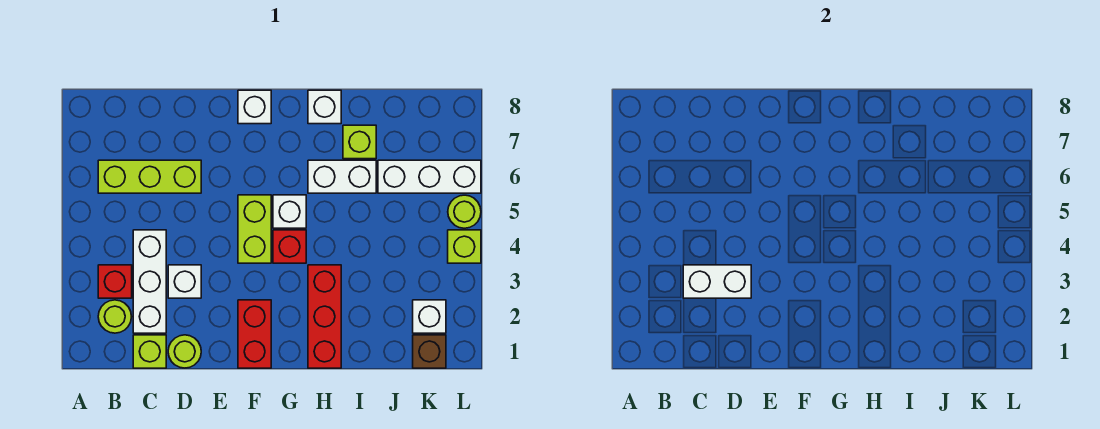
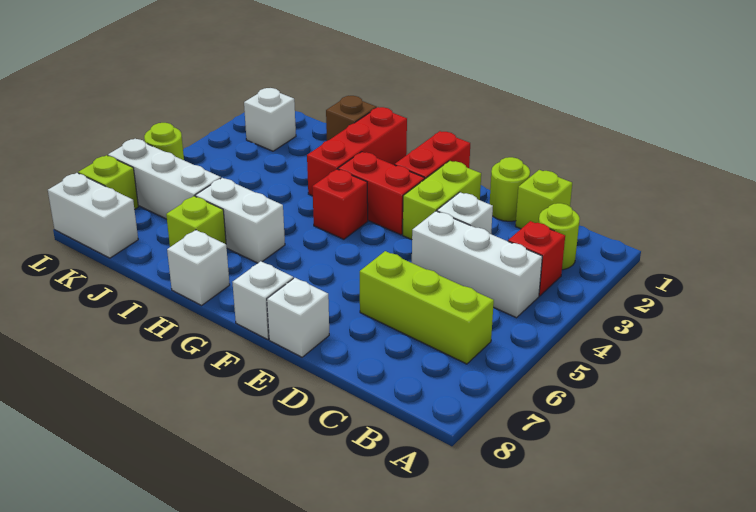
white 1x3 brick [133,230,166,333] -> white 1x3 brick turned to [412,211,542,318]
white 1x2 brick [683,265,751,298] -> white 1x2 brick moved to [48,173,138,258]
none -> red 1x2 brick [338,152,425,235]
lime 1x2 brick [238,195,271,263] -> lime 1x2 brick moved to [403,161,481,240]
white 1x1 brick [273,195,306,228] -> white 1x1 brick moved to [267,278,329,357]
brown 1x1 brick [413,335,446,368] -> brown 1x1 brick moved to [326,96,377,141]
lime 1x1 brick [448,230,481,263] -> lime 1x1 brick moved to [78,155,138,210]

